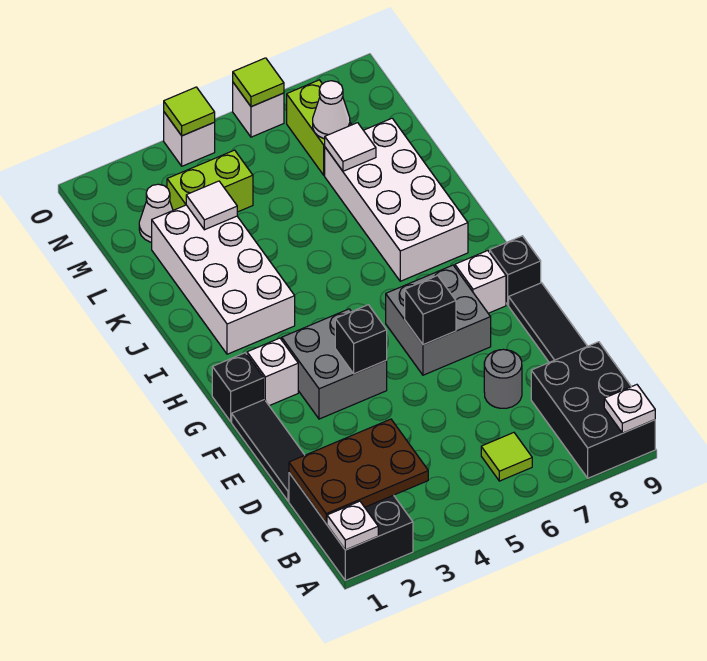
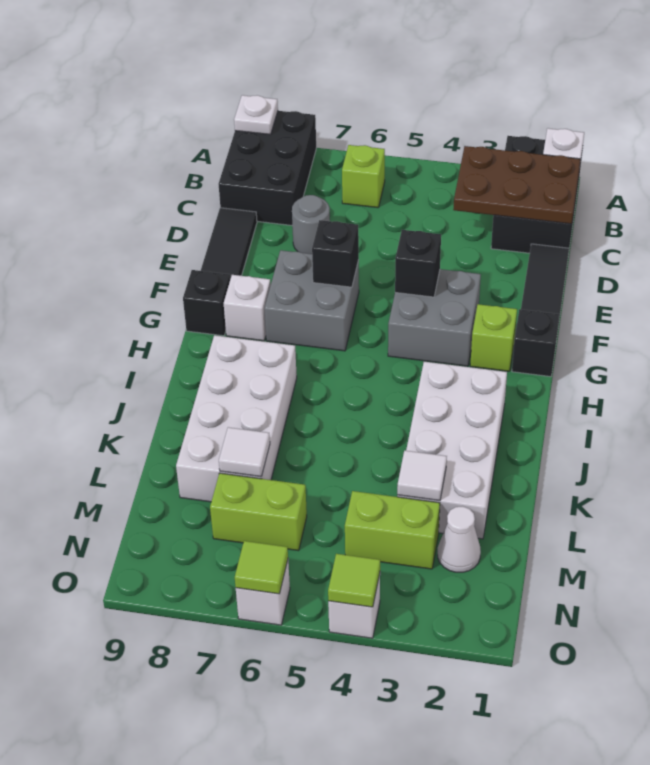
lime 1x1 tile [481,433,532,481] -> lime 1x1 brick [342,145,385,208]
white 1x1 brick [247,338,298,406] -> lime 1x1 brick [470,304,517,371]
lime 1x2 brick [287,80,352,175] -> lime 1x2 brick turned to [210,473,307,551]
white 1x1 cone [313,81,350,139] -> none

